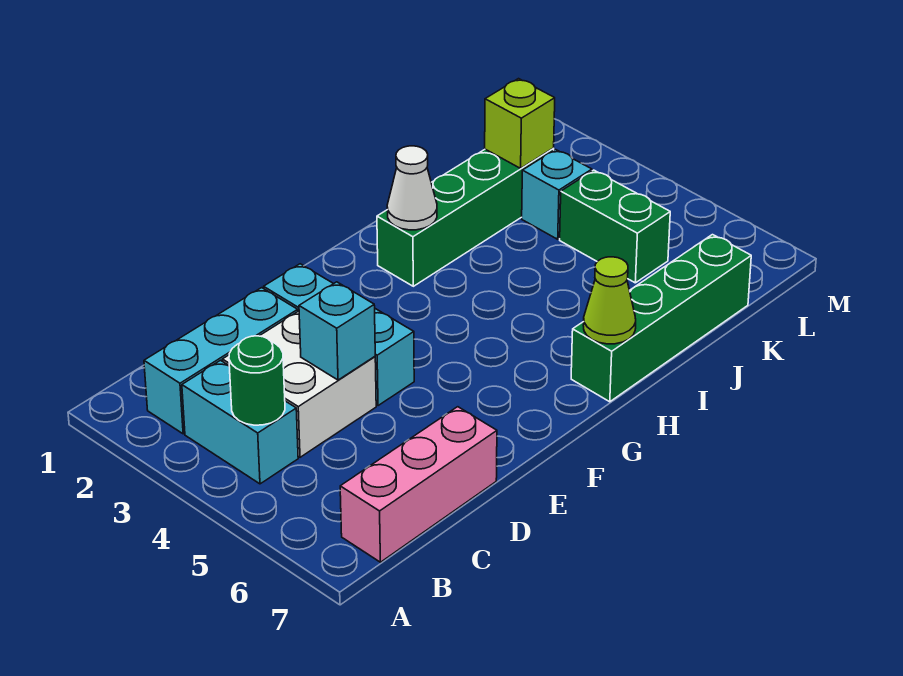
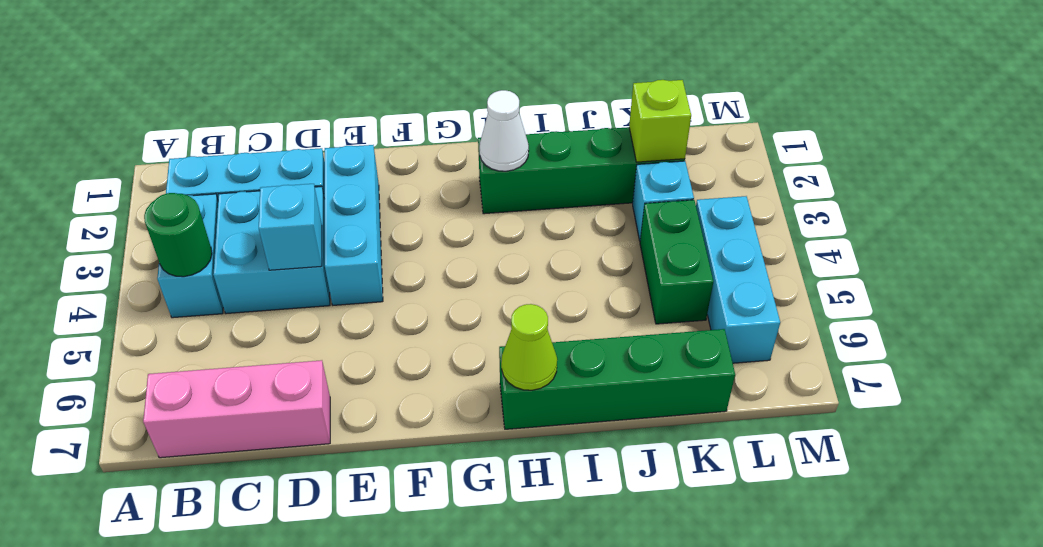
white 2x2 brick [222,311,376,457] -> cyan 2x2 brick [213,187,330,314]
none -> cyan 1x3 brick [696,196,780,363]

